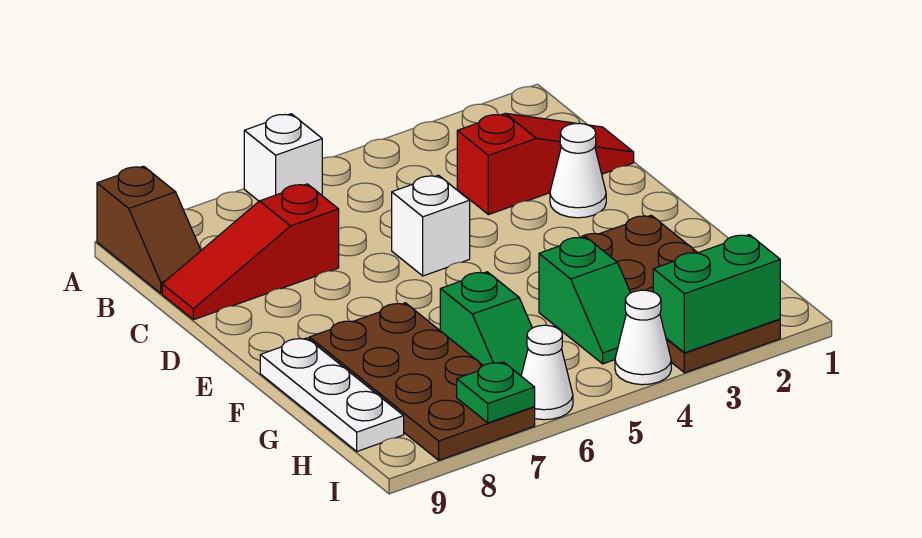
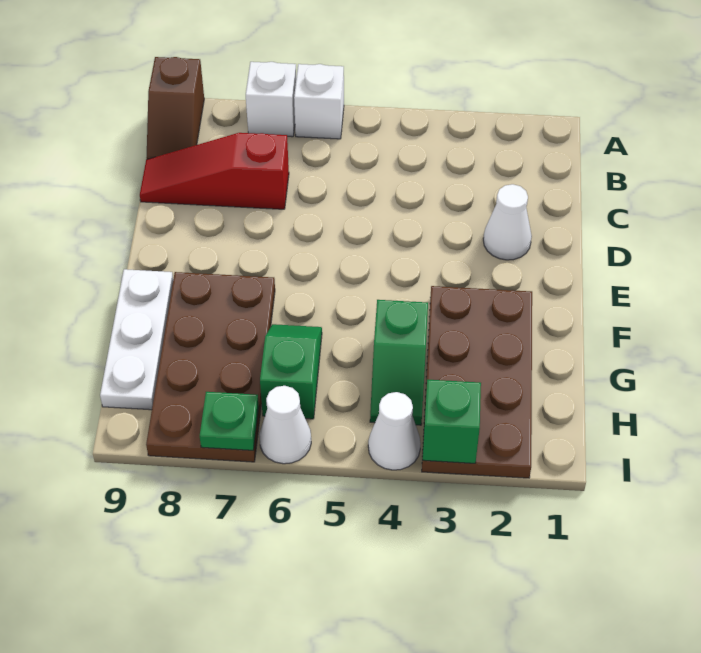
red 1x3 slope [457,113,634,215] -> none
white 1x1 brick [392,175,470,276] -> white 1x1 brick moved to [246,62,296,137]
green 1x2 slope [440,272,532,376] -> green 1x2 slope turned to [260,324,322,419]
green 1x2 brick [653,235,780,353] -> green 1x1 brick [422,380,481,463]

